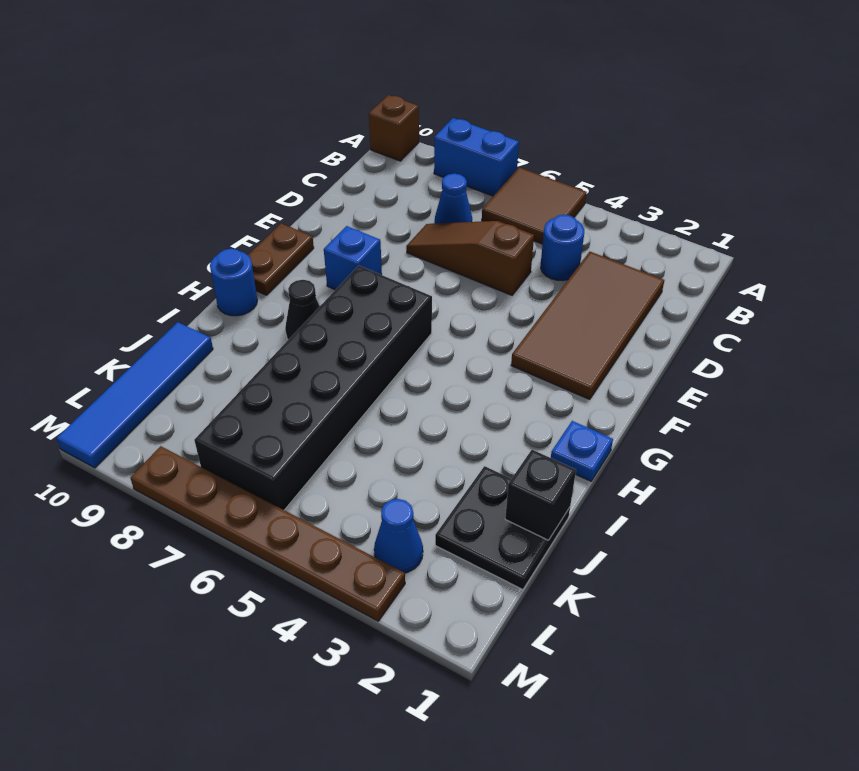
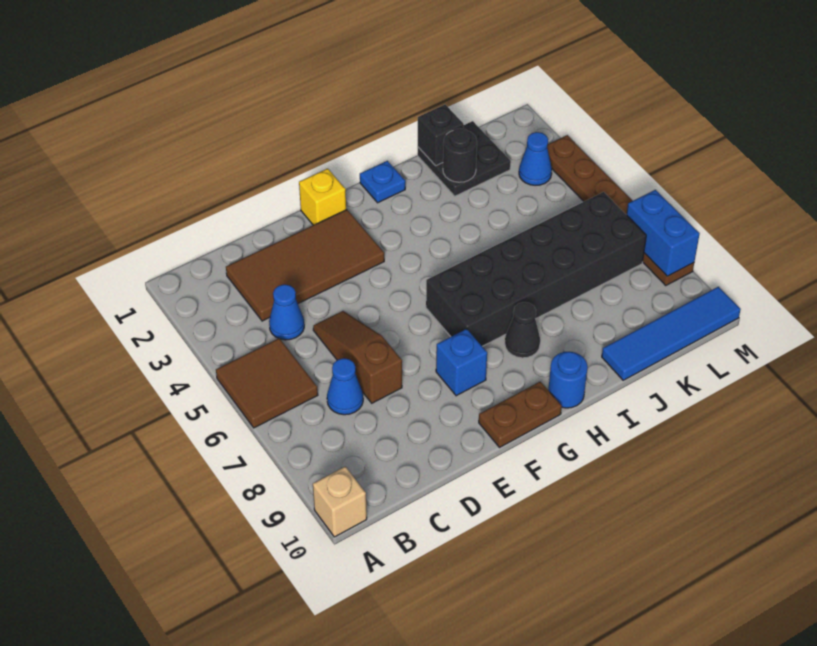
blue 1x2 brick [434,118,519,196] -> blue 1x2 brick moved to [627,190,700,276]
brown 1x1 brick [369,95,419,161] -> tan 1x1 brick [313,466,367,537]
blue 1x1 round brick [541,215,584,281] -> blue 1x1 cone [269,284,304,340]
brown 1x3 slope [406,221,534,295] -> brown 1x3 slope turned to [313,311,402,403]
none -> yellow 1x1 brick [299,169,346,225]
none -> black 1x1 round brick [443,128,477,182]

